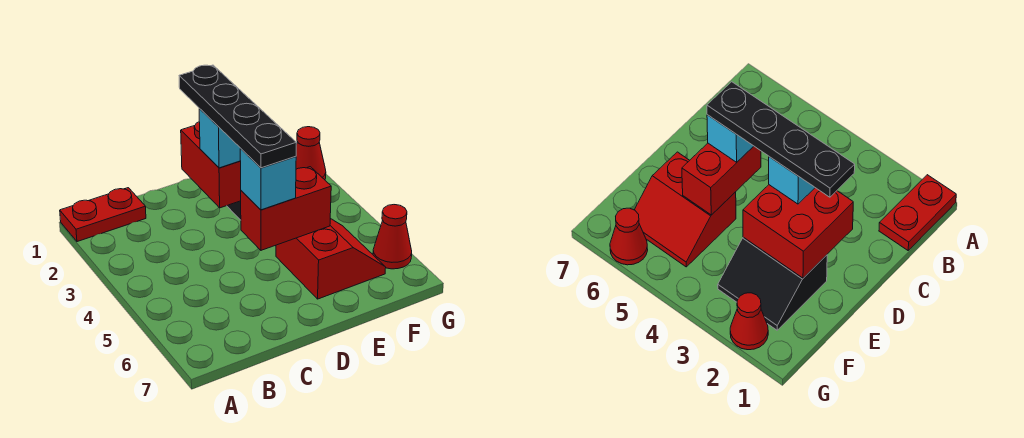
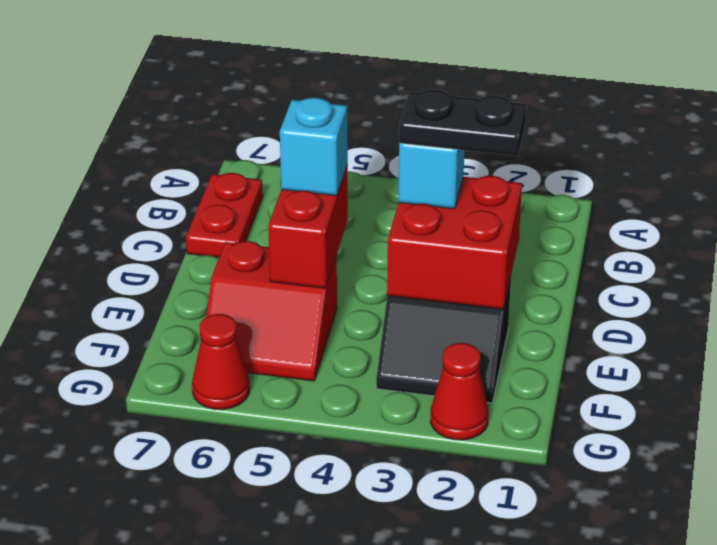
red 1x2 plate [60,188,146,242] -> red 1x2 plate moved to [186,173,263,257]
black 1x4 plate [179,65,296,168] -> black 1x2 plate [399,90,526,156]

